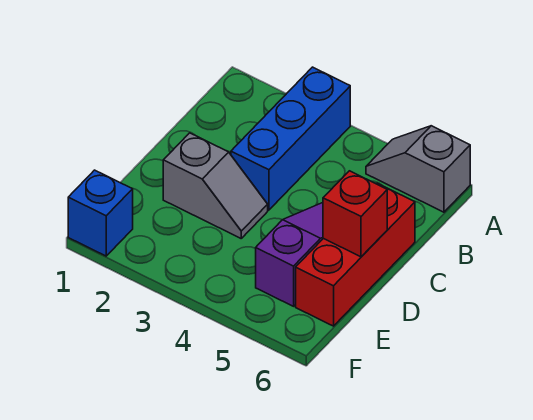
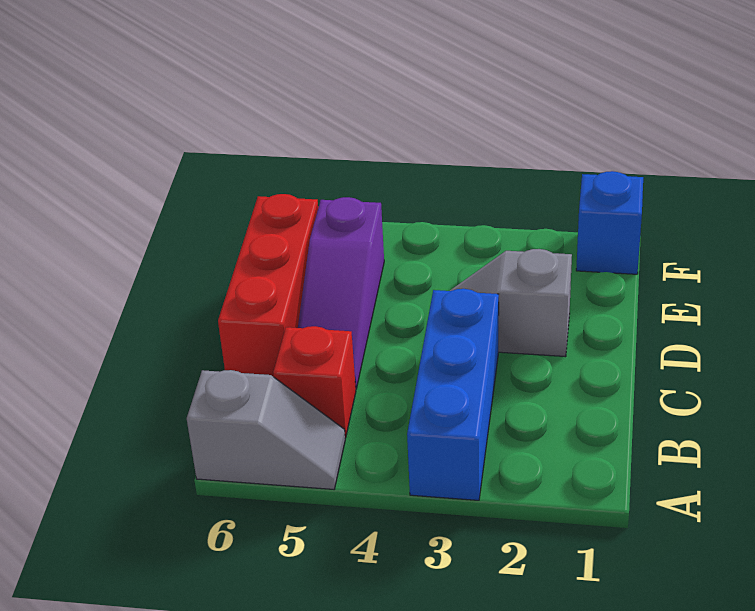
red 1x1 brick [323,171,387,257] -> red 1x1 brick moved to [273,326,356,438]

